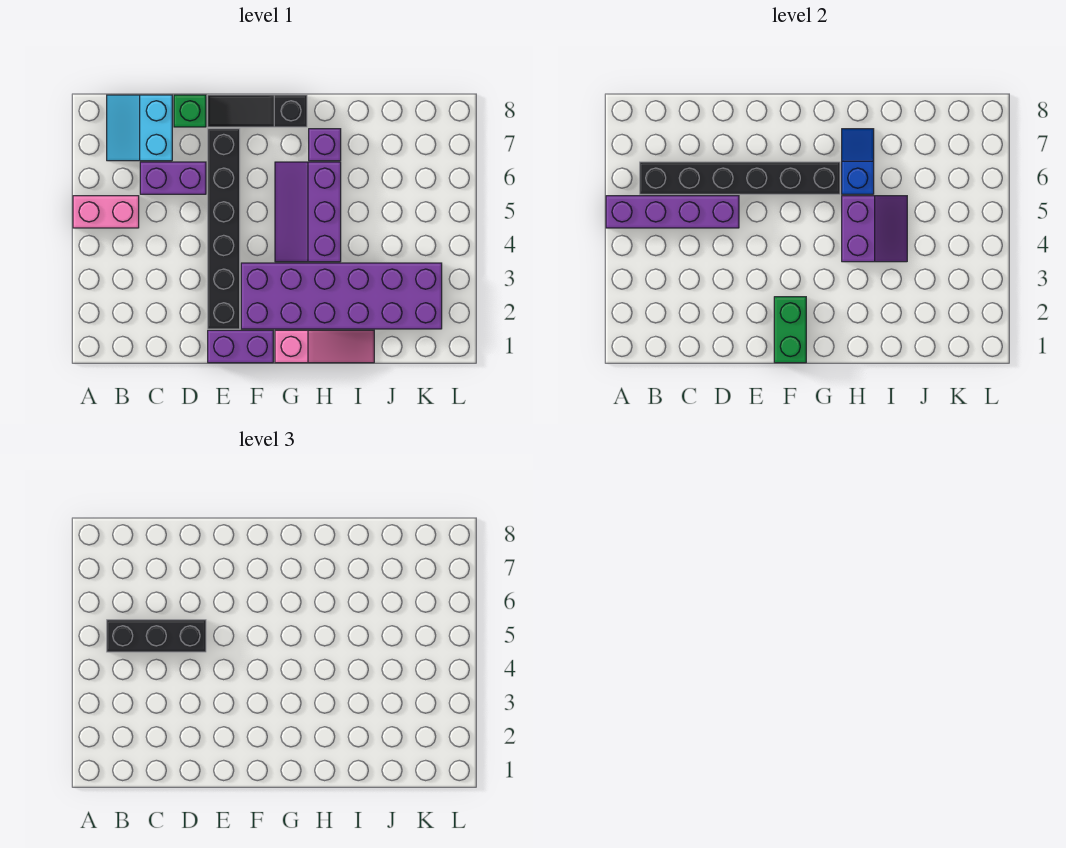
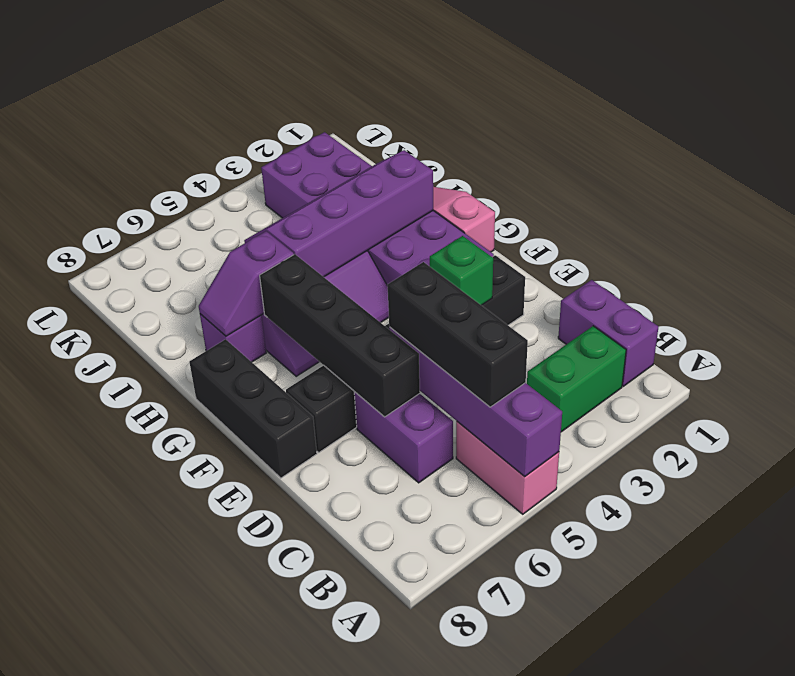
black 1x6 brick [640,162,840,194] -> black 1x4 brick [260,254,420,417]
cyan 2x2 slope [107,95,172,161] -> none
green 1x1 brick [174,95,206,127] -> green 1x1 brick moved to [430,236,493,305]
purple 1x2 brick [208,330,273,363] -> purple 1x2 brick moved to [558,280,658,386]
black 1x3 slope [208,95,307,127] -> black 1x3 brick [189,339,317,478]
green 1x2 brick [774,297,806,363] -> green 1x2 brick moved to [527,326,626,432]
purple 2x2 slope [842,196,907,262] -> purple 2x4 slope [244,150,433,277]
blue 1x2 slope [842,129,874,194] -> purple 1x2 slope [199,231,294,336]

